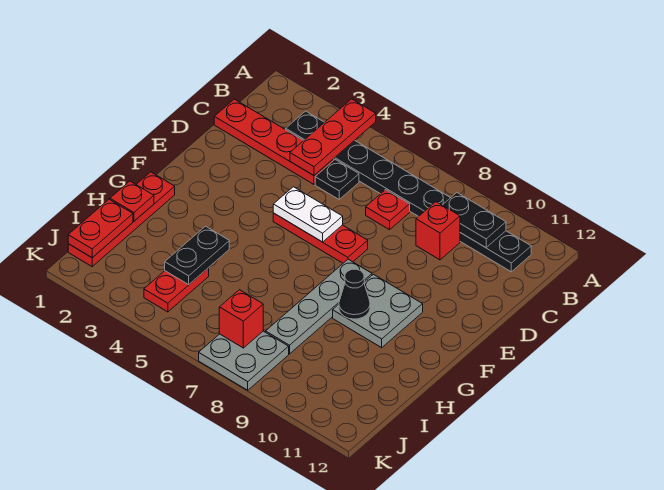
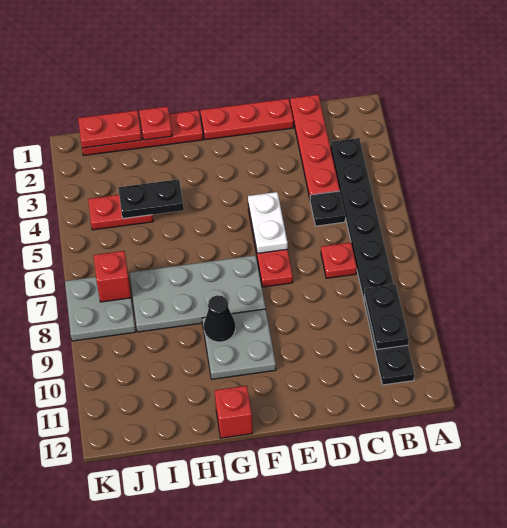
red 1x3 plate [290,99,376,175] -> red 1x3 plate moved to [200,99,294,140]
red 1x1 brick [416,202,460,260] -> red 1x1 brick moved to [215,386,253,438]
grey 1x4 plate [266,259,372,354] -> grey 2x4 plate [130,255,266,332]

